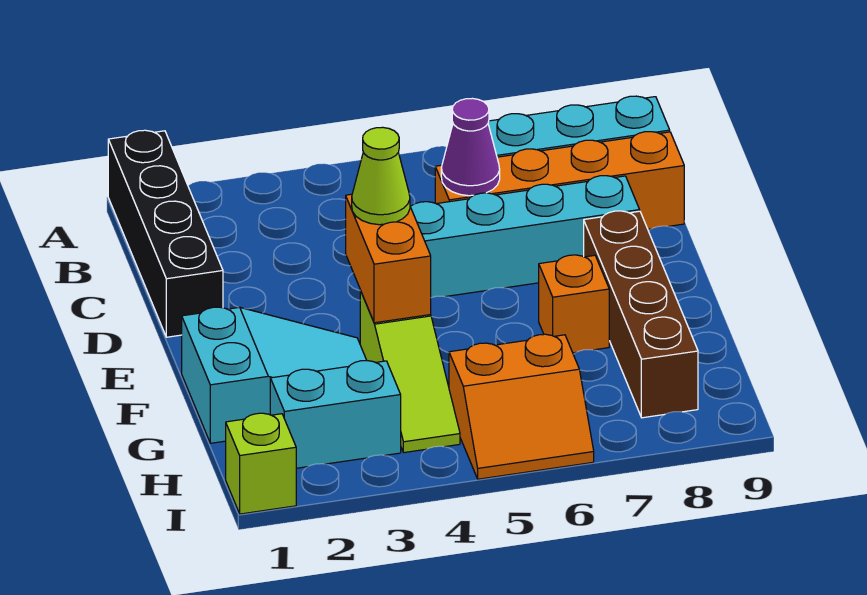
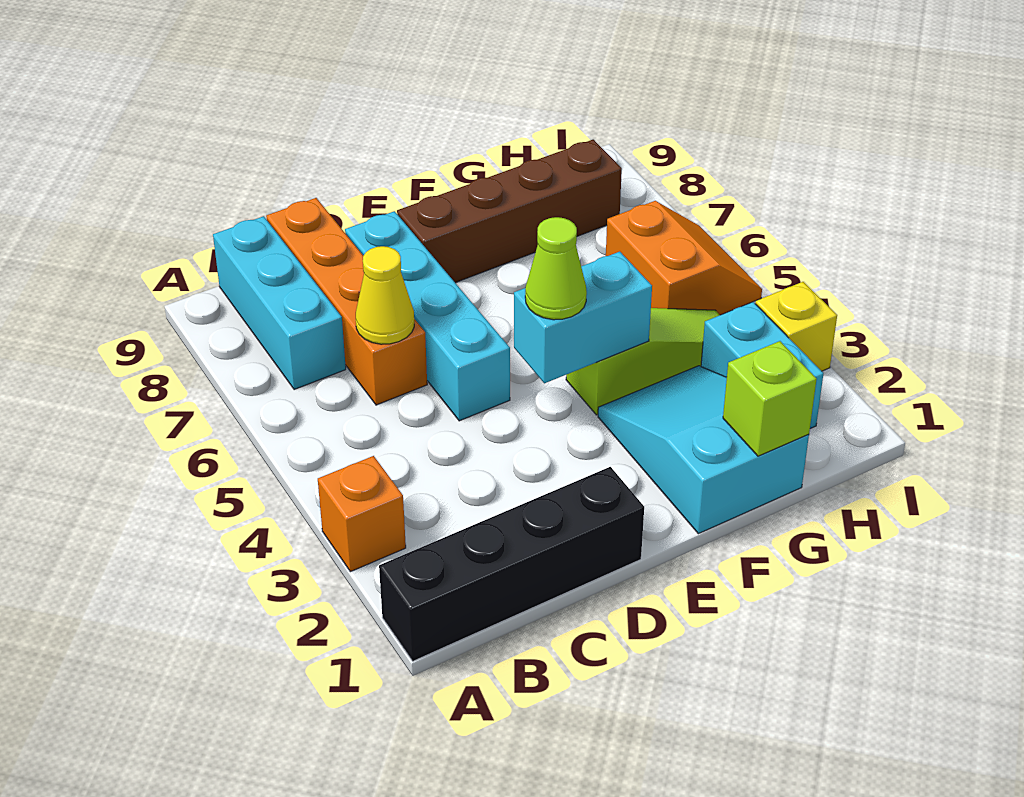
purple 1x1 cone [441,98,500,196] -> yellow 1x1 cone [356,246,414,344]
orange 1x2 brick [346,194,431,323] -> cyan 1x2 brick [514,252,652,383]
orange 1x1 brick [539,255,609,353] -> orange 1x1 brick moved to [318,456,406,572]
lime 1x1 brick [226,413,296,514] -> lime 1x1 brick moved to [723,341,817,456]
none -> yellow 1x1 brick [755,282,837,371]

